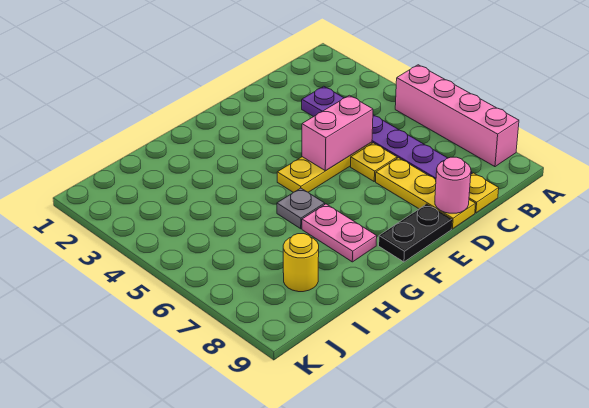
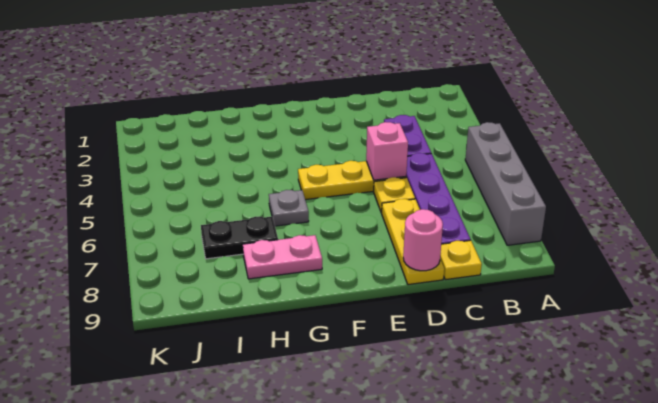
pink 1x4 brick [395,65,519,167] -> grey 1x4 brick [465,122,546,245]
pink 1x2 brick [302,95,373,171] -> pink 1x1 brick [366,122,408,180]
black 1x2 plate [379,204,452,262] -> black 1x2 plate moved to [201,217,278,259]
pink 1x2 plate [302,204,377,262] -> pink 1x2 plate turned to [243,235,322,279]
yellow 1x1 round brick [283,234,319,292] -> none

